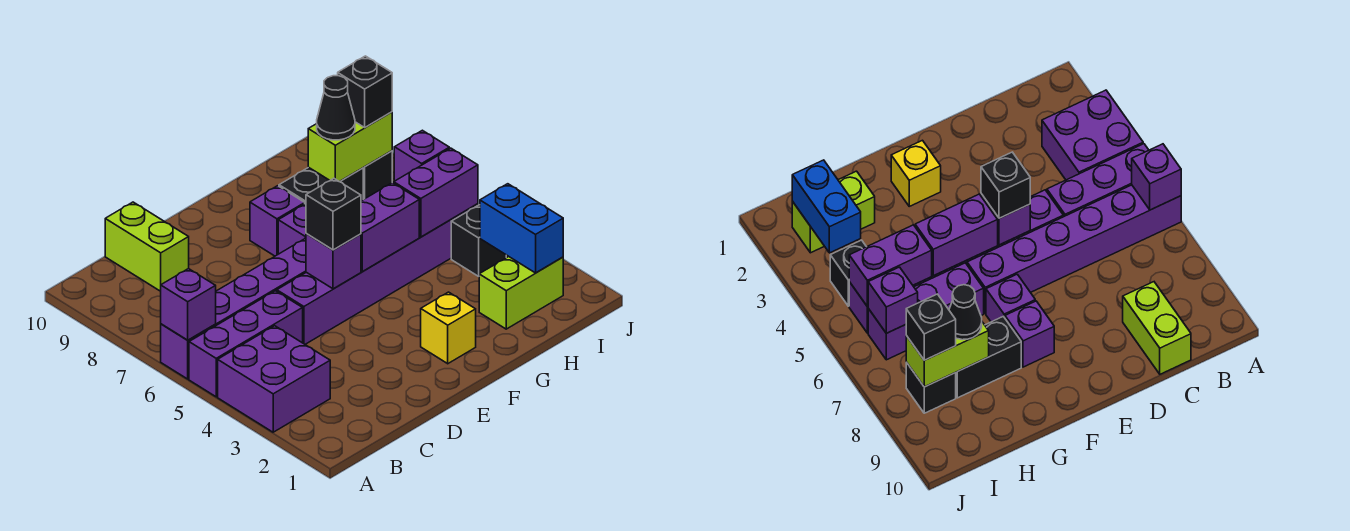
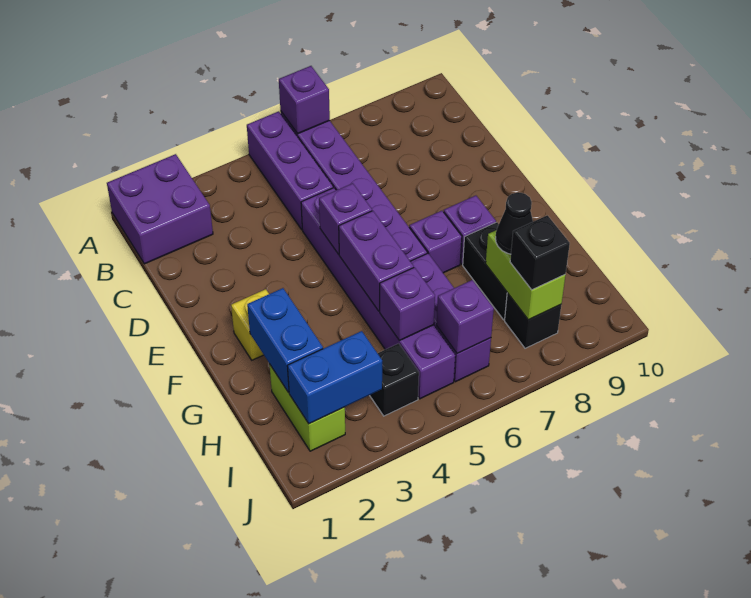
purple 2x2 brick [218,326,330,432] -> purple 2x2 brick moved to [107,154,213,264]
lime 1x2 brick [105,202,189,291] -> none
black 1x1 brick [306,178,361,250] -> none
none -> blue 1x2 brick [247,288,323,392]
purple 1x2 brick [394,148,478,237] -> purple 1x1 brick [380,267,435,341]

